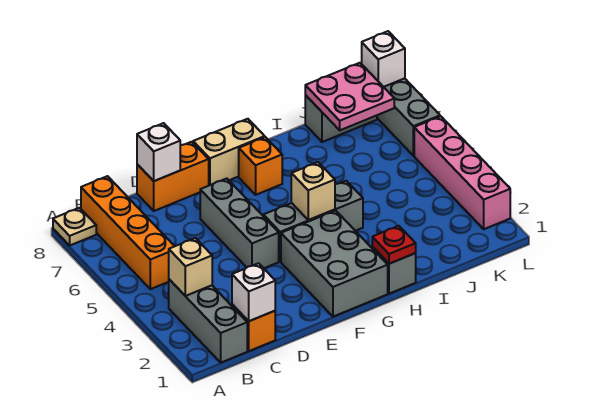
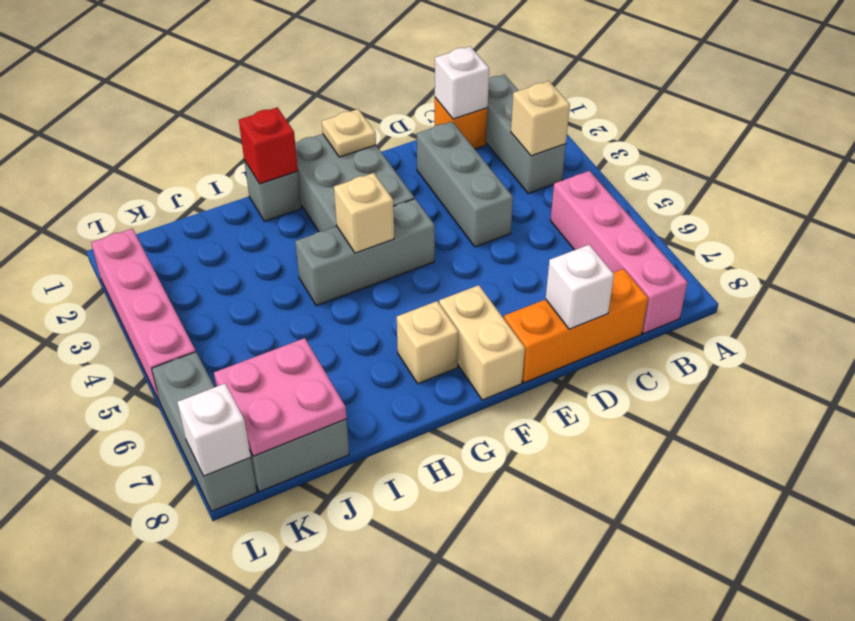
tan 1x1 plate [53,208,96,245] -> tan 1x1 plate moved to [322,109,376,157]
orange 1x4 brick [81,176,175,289] -> pink 1x4 brick [550,171,688,334]
orange 1x2 brick [137,142,209,211] -> orange 1x3 brick [504,269,648,383]
grey 1x3 brick [200,179,279,268] -> grey 1x3 brick moved to [417,122,513,247]
tan 1x2 brick [193,119,265,185] -> tan 1x2 brick turned to [439,285,525,400]
orange 1x1 brick [239,137,282,195] -> tan 1x1 brick [397,301,459,384]
red 1x1 plate [372,226,416,264] -> red 1x1 brick [239,107,298,184]

